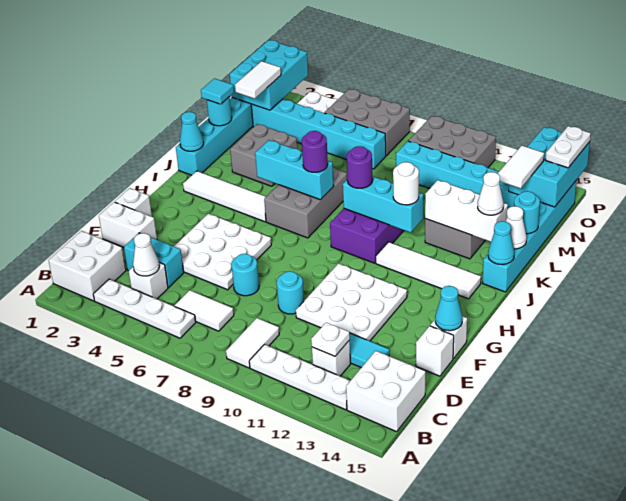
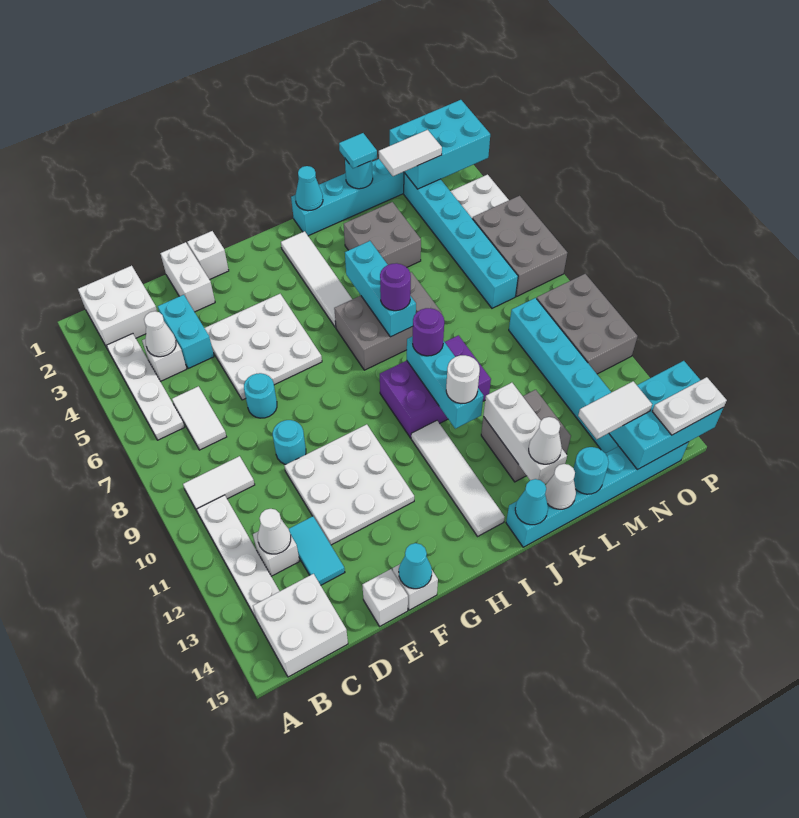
white 1x1 plate [311,322,350,356] -> white 1x1 cone [258,509,291,554]

